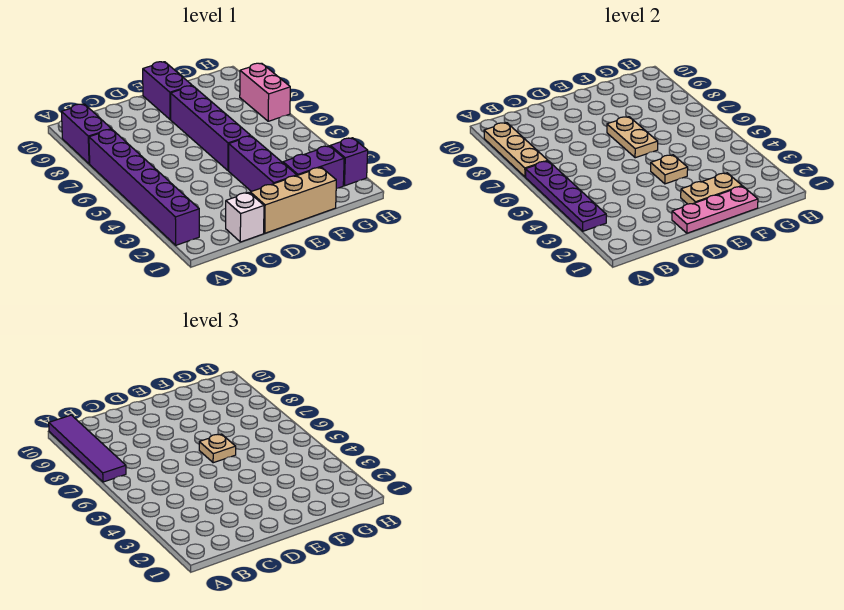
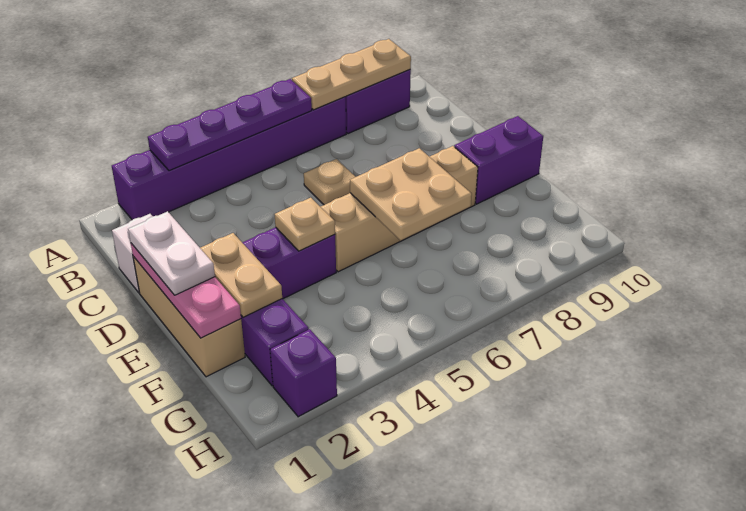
purple 1x4 tile [49,415,126,482] -> none
none -> white 1x2 plate [128,211,215,295]
purple 1x4 brick [171,86,251,171] -> tan 1x4 brick [321,146,478,272]
tan 1x2 plate [607,117,658,158] -> tan 2x2 plate [350,148,472,240]
tan 1x1 plate [199,434,236,463] -> tan 1x1 plate moved to [304,159,355,205]
pink 1x2 brick [240,63,290,121] -> none

